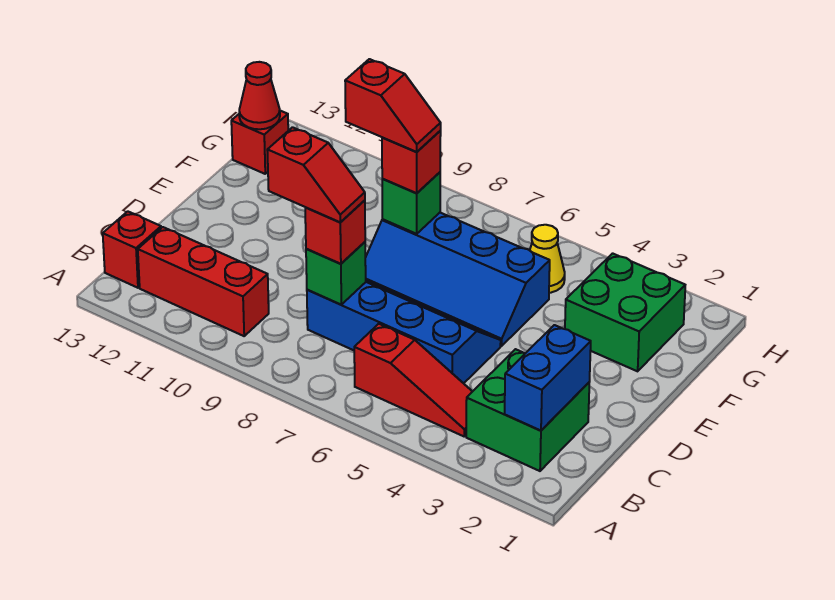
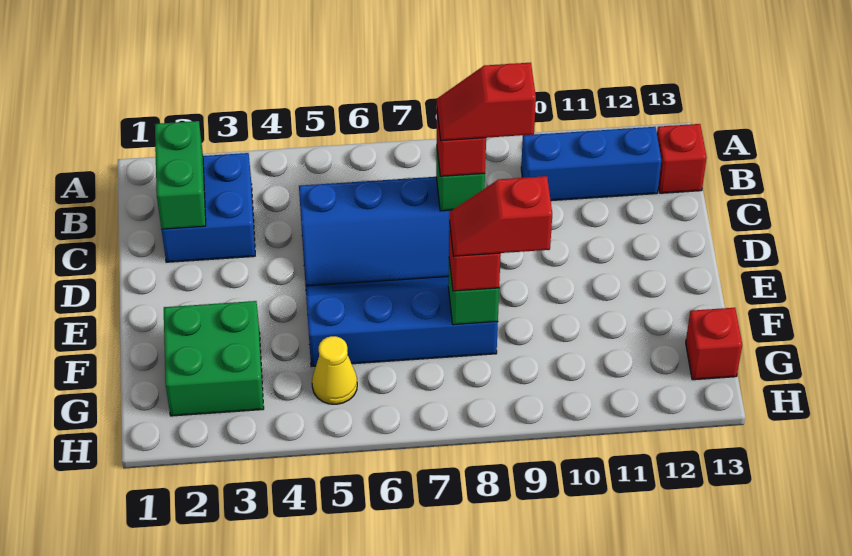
green 2x2 brick [466,349,589,471] -> blue 2x2 brick [162,153,255,262]
blue 1x2 brick [505,325,591,431] -> green 1x2 brick [155,121,206,229]
red 1x3 slope [354,324,473,436] -> none
red 1x3 brick [138,227,269,336] -> blue 1x3 brick [521,127,661,201]
red 1x1 cone [239,62,280,129] -> none

